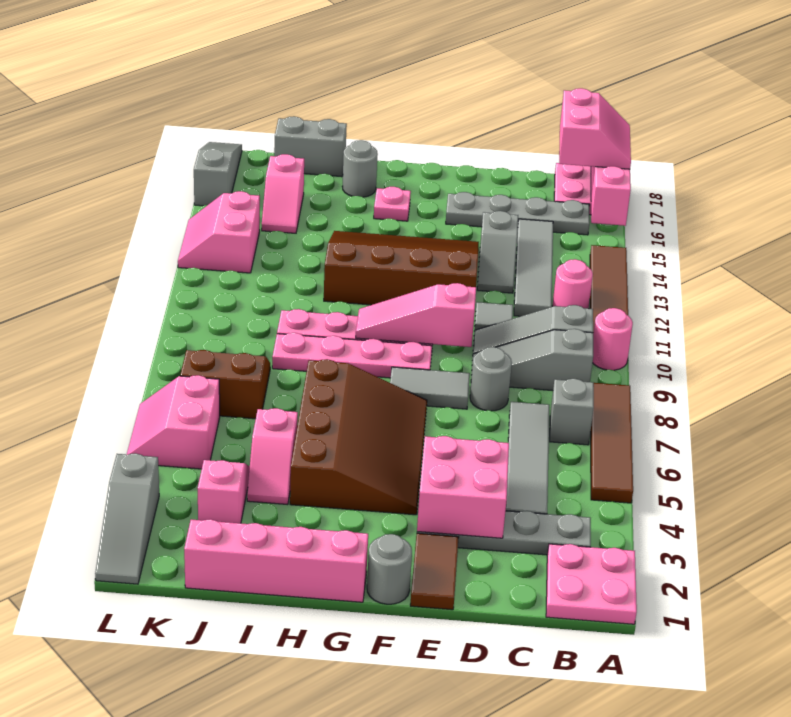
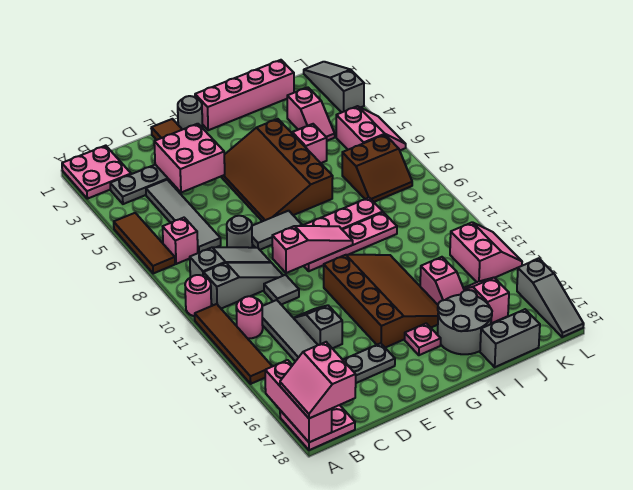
brown 1x4 tile [591,383,633,503] -> brown 1x3 tile [114,213,175,273]
grey 1x1 brick [550,379,594,445] -> pink 1x1 brick [163,218,198,264]
brown 3x4 slope [324,231,479,305] -> brown 3x4 slope turned to [324,255,438,348]
grey 1x1 round brick [342,140,378,197] -> grey 2x2 round brick [438,290,492,354]
none -> pink 1x2 slope [420,257,464,305]

